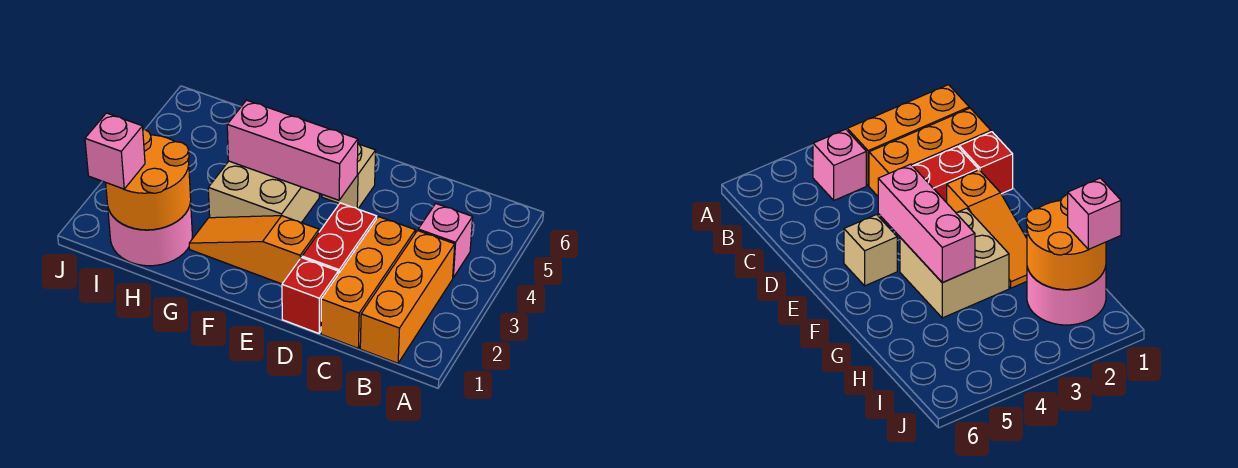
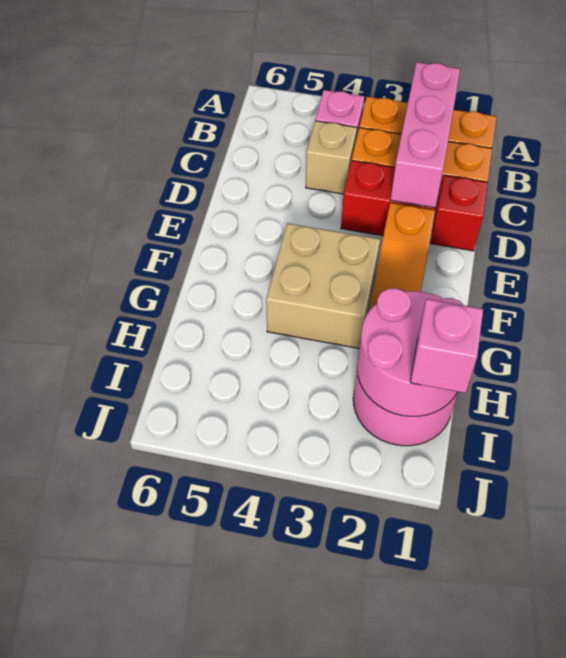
pink 1x3 brick [227,100,358,200] -> pink 1x3 brick moved to [391,62,460,208]
tan 1x1 brick [322,144,376,209] -> tan 1x1 brick moved to [306,121,357,194]
orange 2x2 round brick [106,129,191,230] -> pink 2x2 round brick [357,288,463,417]

